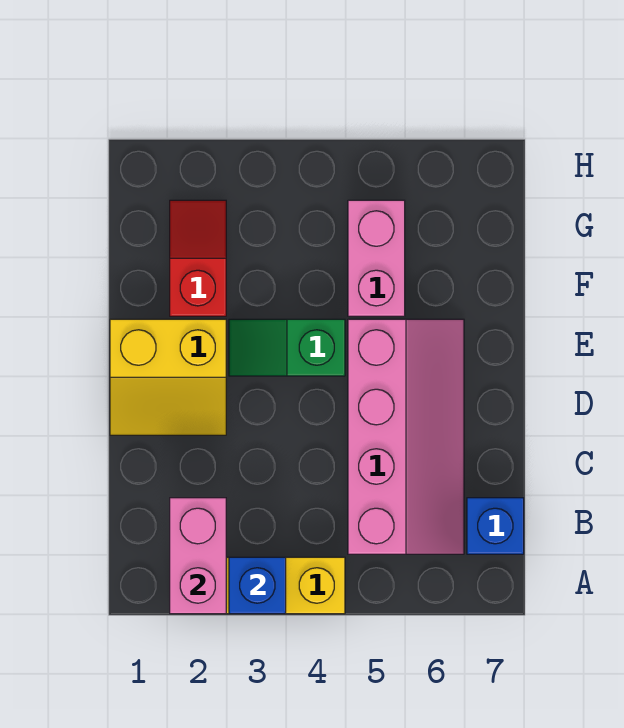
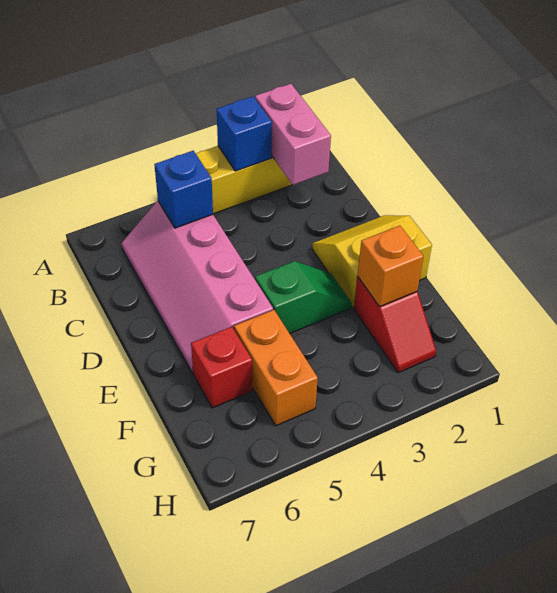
blue 1x1 brick [467,498,524,554] -> blue 1x1 brick moved to [154,151,213,228]
none -> orange 1x1 brick [358,226,424,306]
pink 1x2 brick [348,200,405,316] -> orange 1x2 brick [234,310,318,426]
none -> red 1x1 brick [191,327,252,408]

